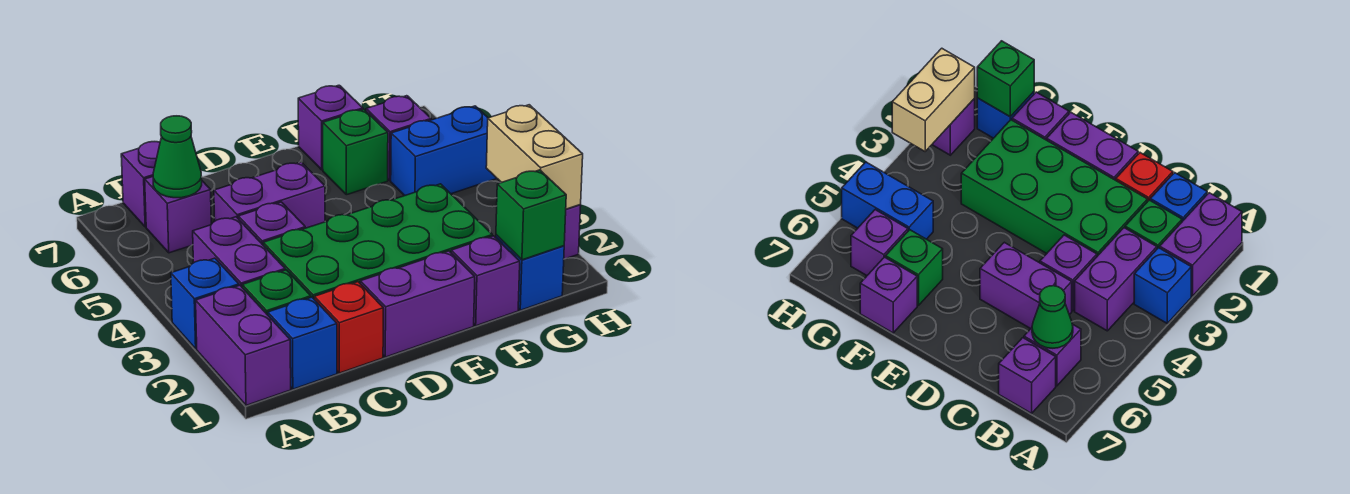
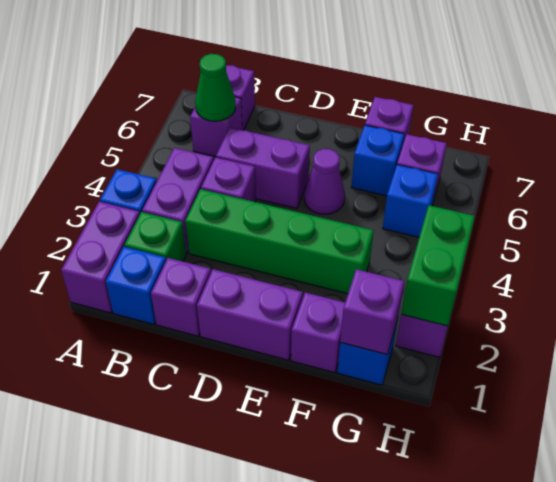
red 1x1 brick [314,282,383,373] -> purple 1x1 brick [151,258,211,336]
green 2x4 brick [263,184,492,299] -> green 1x4 brick [185,189,374,294]
none -> purple 1x1 cone [304,149,345,214]
green 1x1 brick [323,109,388,195] -> blue 1x1 brick [351,125,404,196]
green 1x1 brick [496,170,566,260] -> purple 1x1 brick [340,269,404,354]
blue 1x2 brick [391,106,497,196] -> blue 1x1 brick [383,165,438,237]
tan 1x2 brick [486,105,583,209] -> green 1x2 brick [401,205,475,326]

